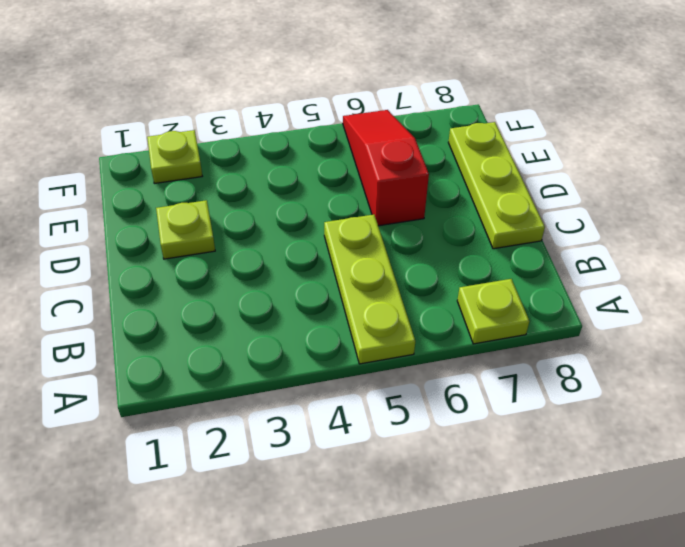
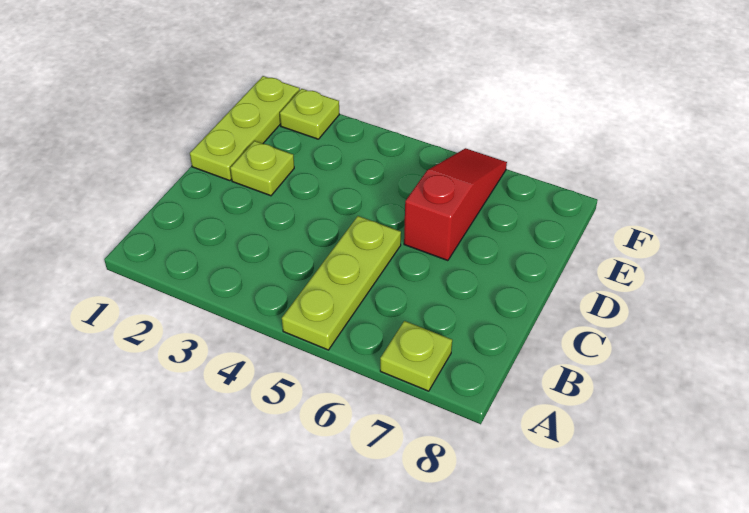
lime 1x3 plate [448,122,545,249] -> lime 1x3 plate moved to [190,76,300,181]

